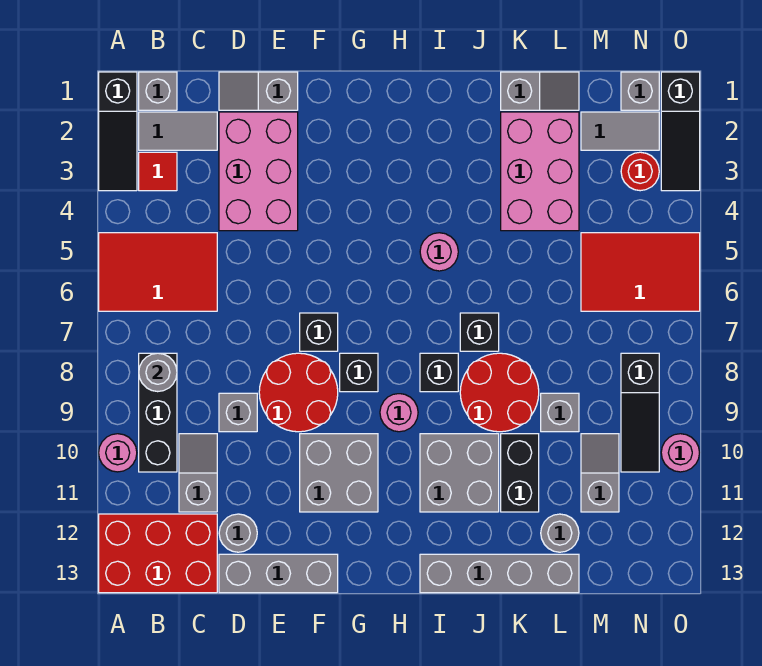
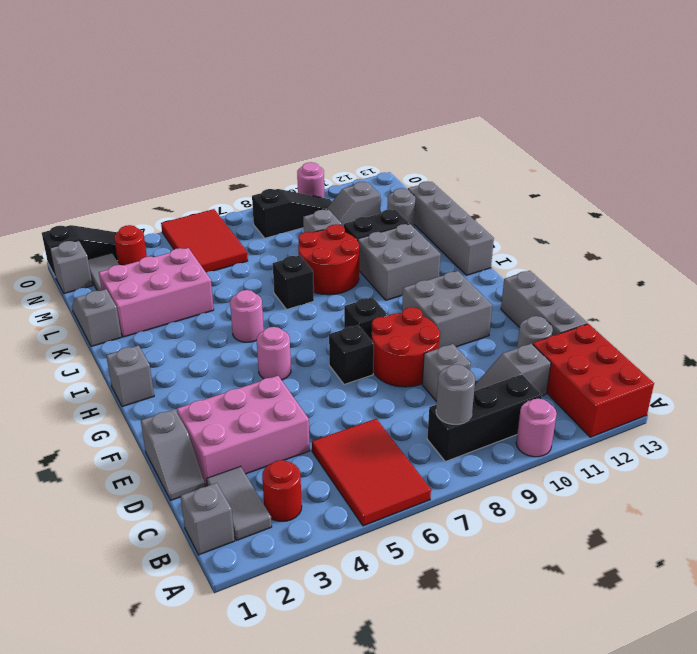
black 1x3 slope [99,72,137,191] -> none
red 1x1 tile [139,152,177,191] -> red 1x1 round brick [262,460,302,521]
none -> grey 1x1 brick [106,345,154,407]
pink 1x1 round brick [380,394,418,432] -> pink 1x1 round brick moved to [256,327,291,380]
black 1x1 brick [420,353,458,392] -> none

